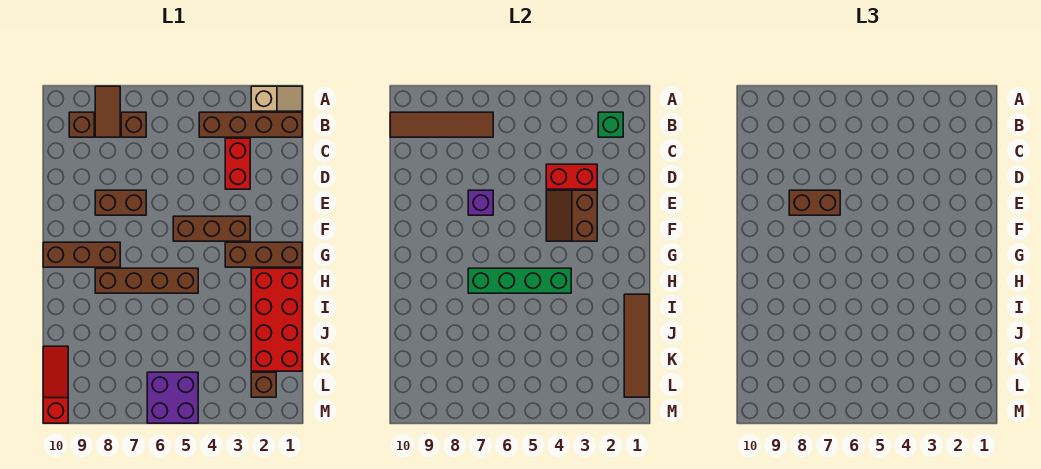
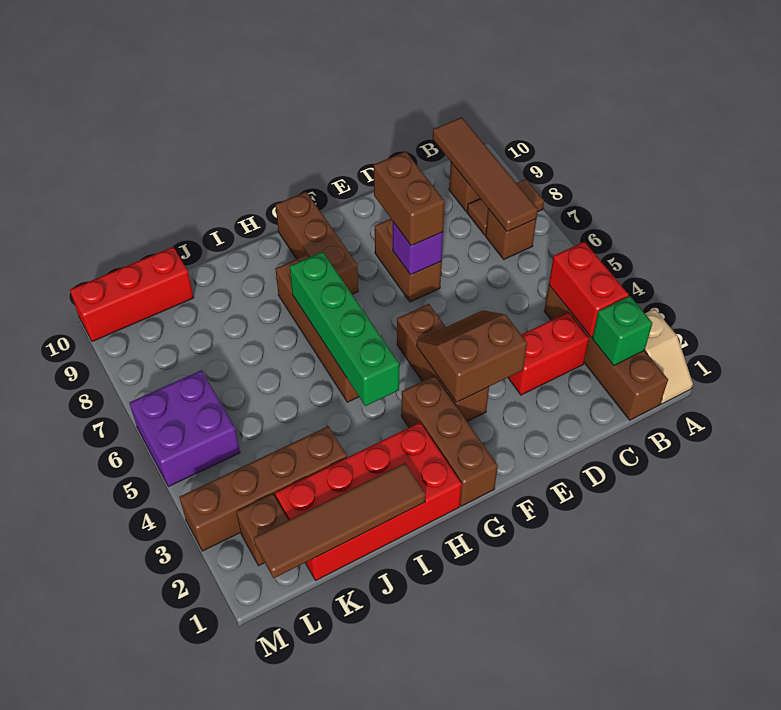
red 1x2 brick [546,164,597,189] -> red 1x2 brick moved to [549,242,629,337]
none -> brown 1x4 brick [179,426,347,551]
red 1x3 slope [43,346,68,423] -> red 1x3 brick [70,247,194,342]

